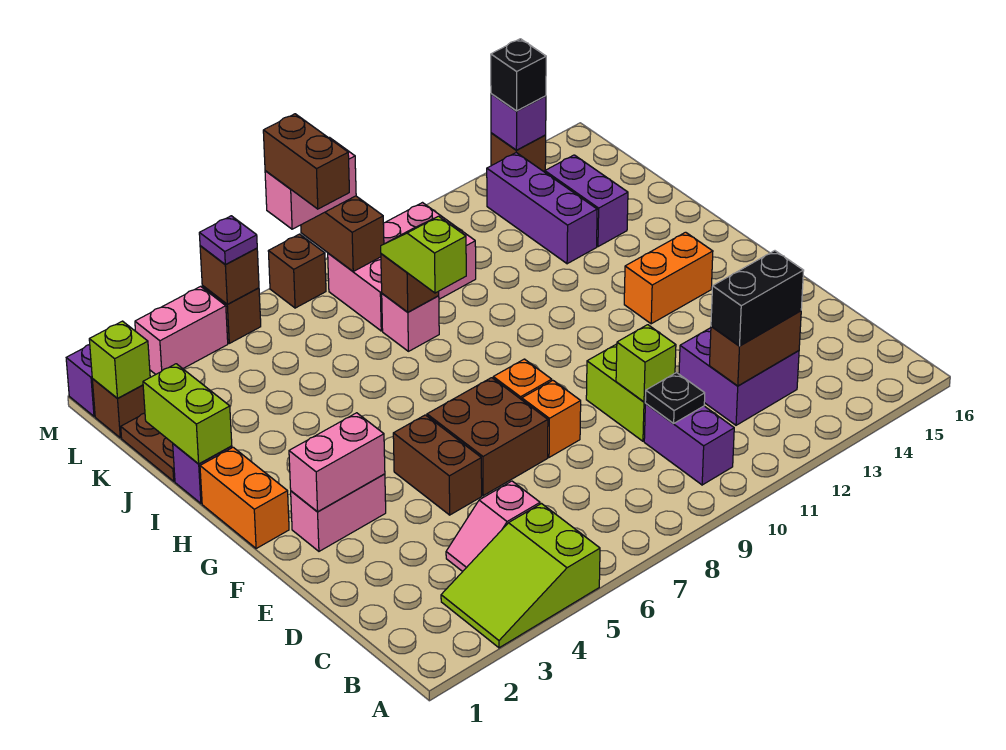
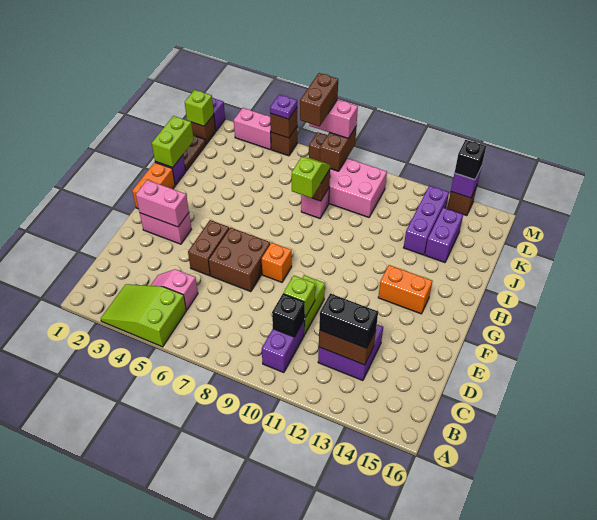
black 1x1 plate [645,373,705,424] -> black 1x1 brick [272,294,305,337]
orange 1x1 brick [522,381,581,457] -> none

